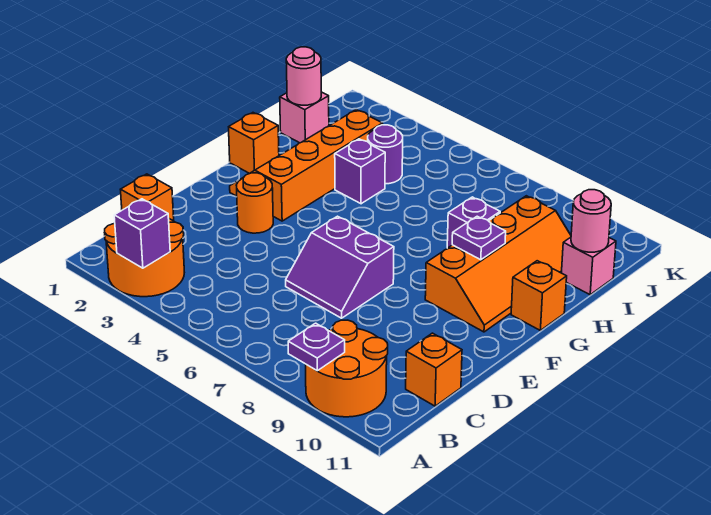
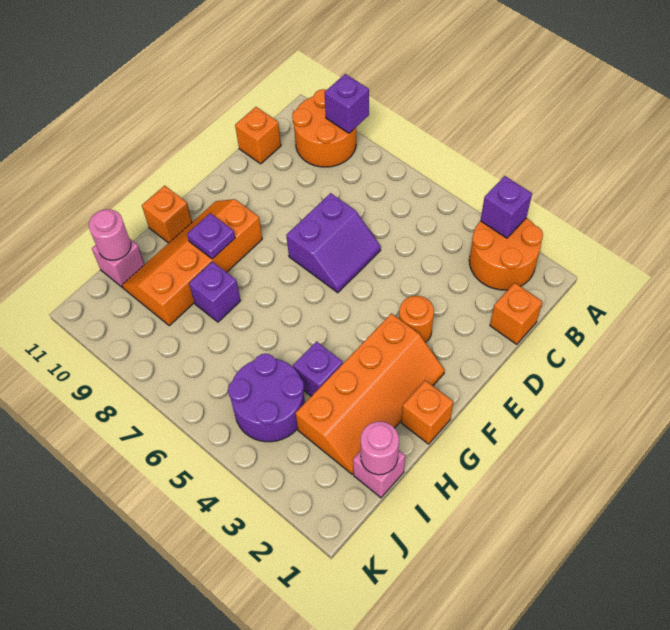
purple 1x1 plate [288,323,345,371] -> purple 1x1 brick [325,74,369,133]
purple 2x2 slope [286,216,394,318] -> purple 2x2 slope turned to [286,193,381,293]
purple 1x1 round brick [368,125,403,184] -> purple 2x2 round brick [228,354,305,442]

